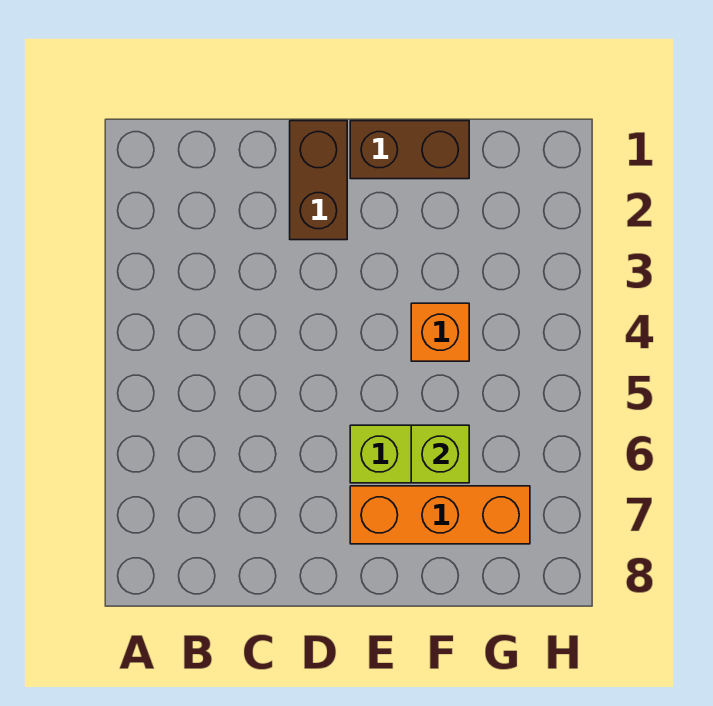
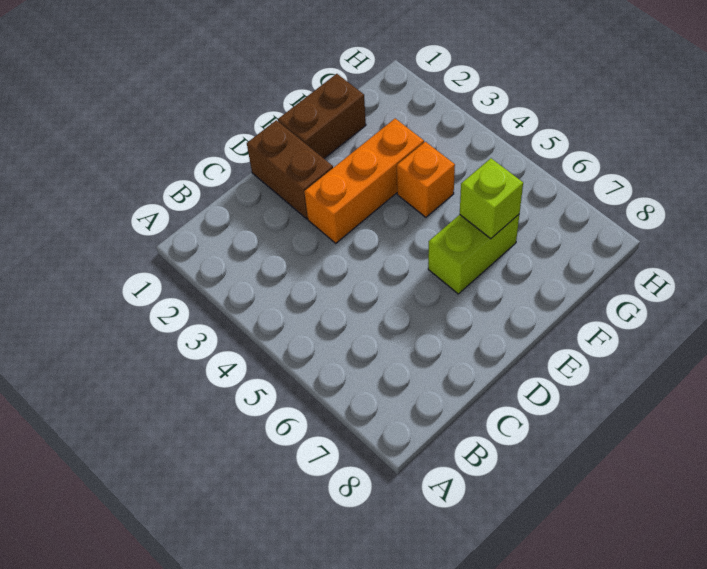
orange 1x3 brick [350,486,530,544] -> orange 1x3 brick moved to [304,119,424,243]

